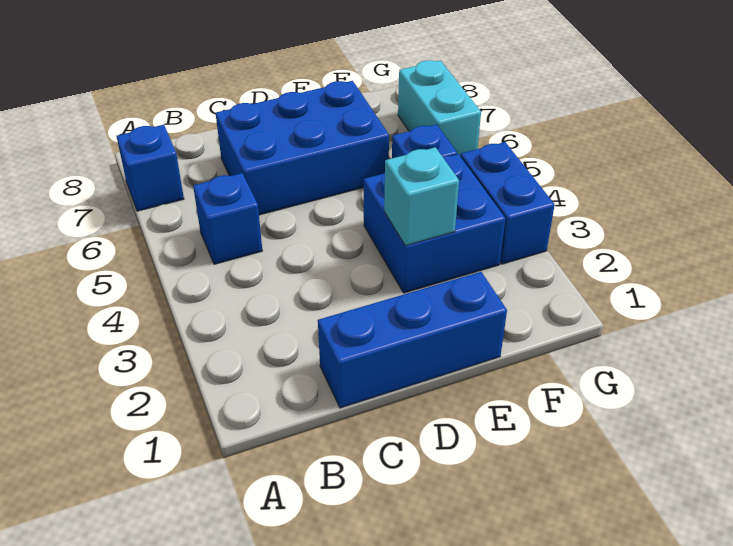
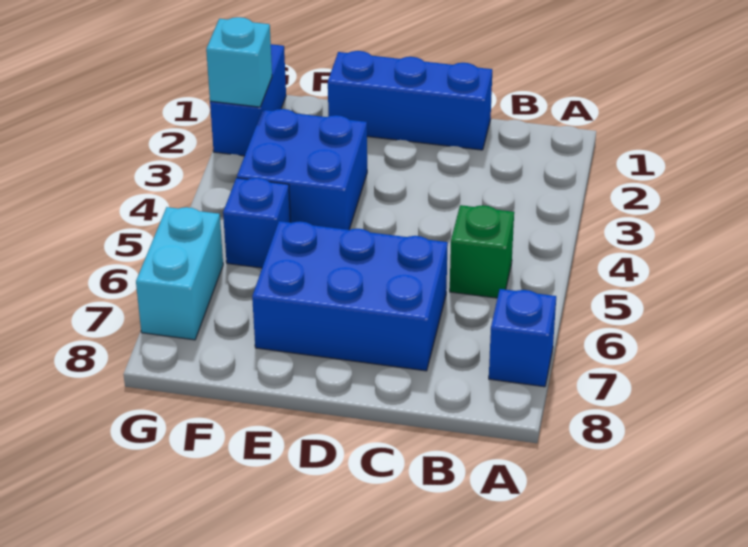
blue 1x1 brick [193,173,262,264] -> green 1x1 brick [450,205,514,298]
cyan 1x1 brick [384,147,459,246] -> cyan 1x1 brick moved to [206,17,272,107]
blue 1x2 brick [461,142,555,264] -> blue 1x2 brick moved to [210,44,286,156]

